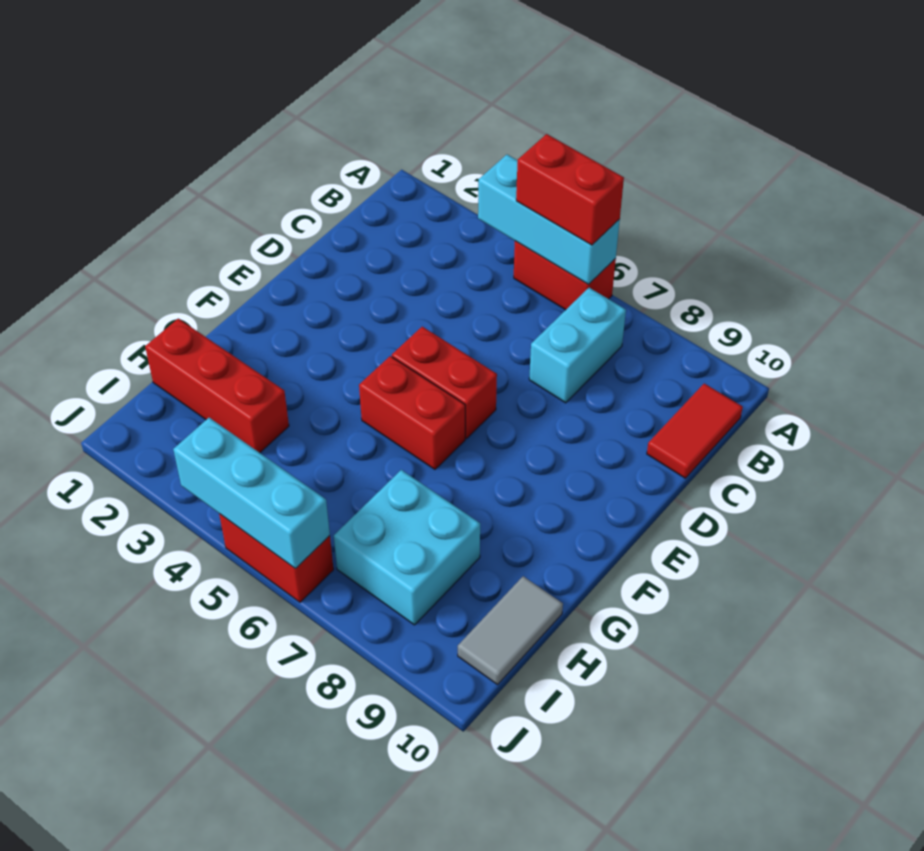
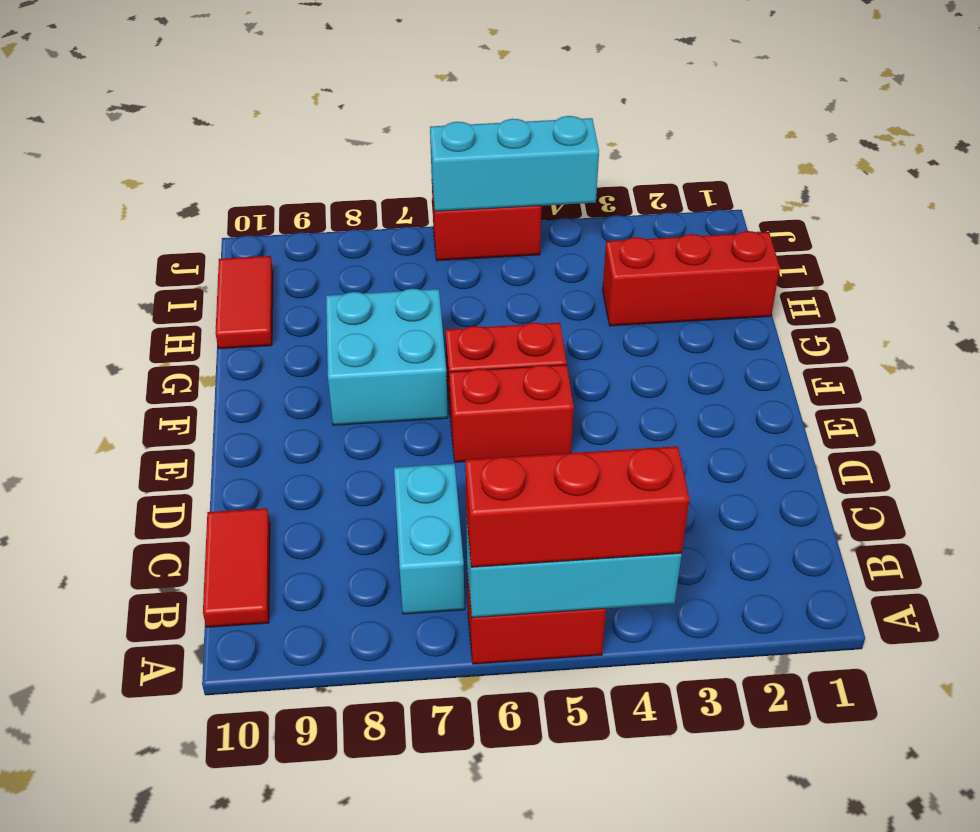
red 1x2 brick [516,134,624,245] -> red 1x3 brick [465,446,690,567]
cyan 2x2 brick [334,470,480,625] -> cyan 2x2 brick moved to [326,289,448,425]
grey 1x2 tile [458,576,563,685] -> red 1x2 tile [216,256,273,349]

